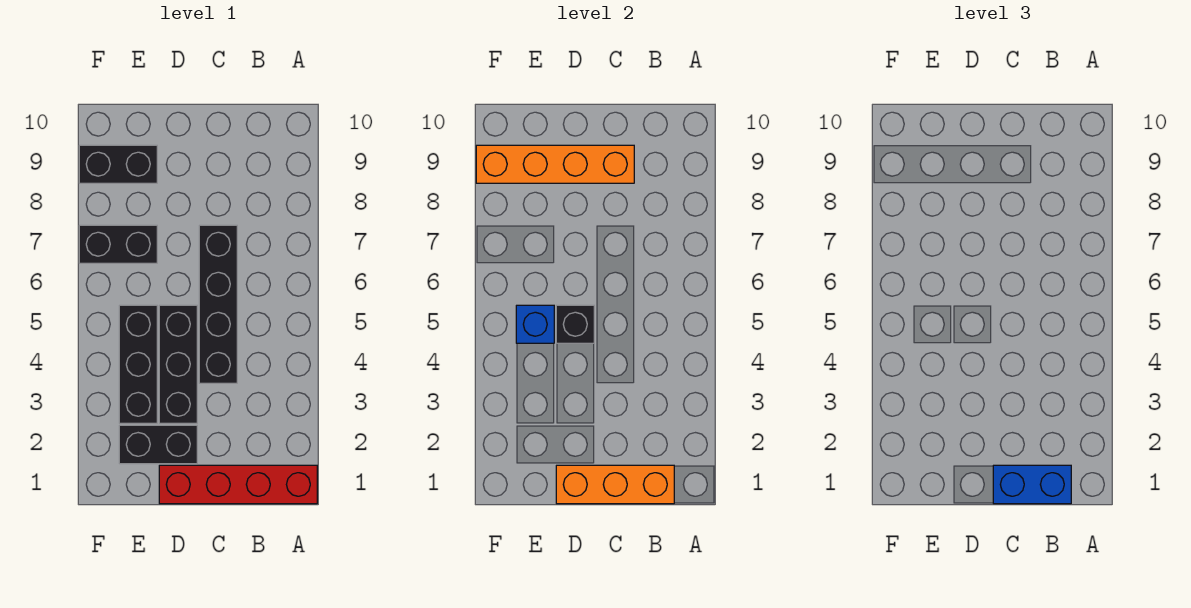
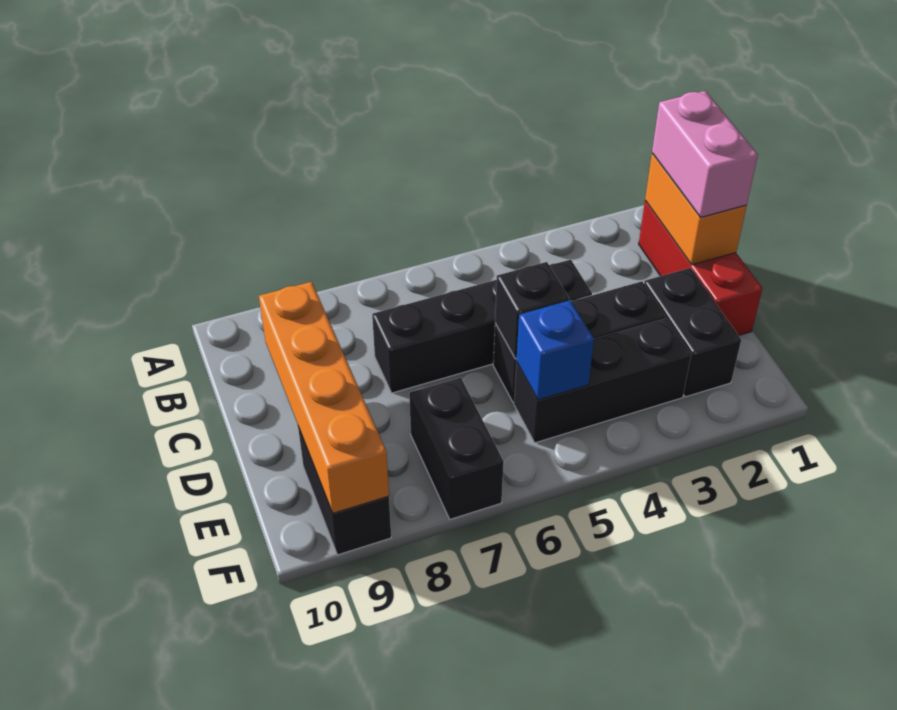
red 1x4 brick [159,465,317,504] -> red 1x3 brick [639,201,762,336]
orange 1x3 brick [556,465,674,504] -> orange 1x2 brick [645,153,747,265]
blue 1x2 brick [993,465,1071,504] -> pink 1x2 brick [652,91,758,217]

